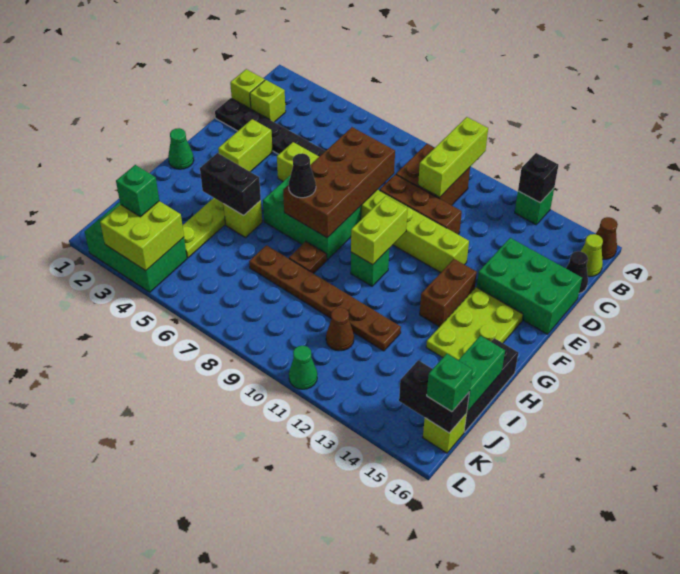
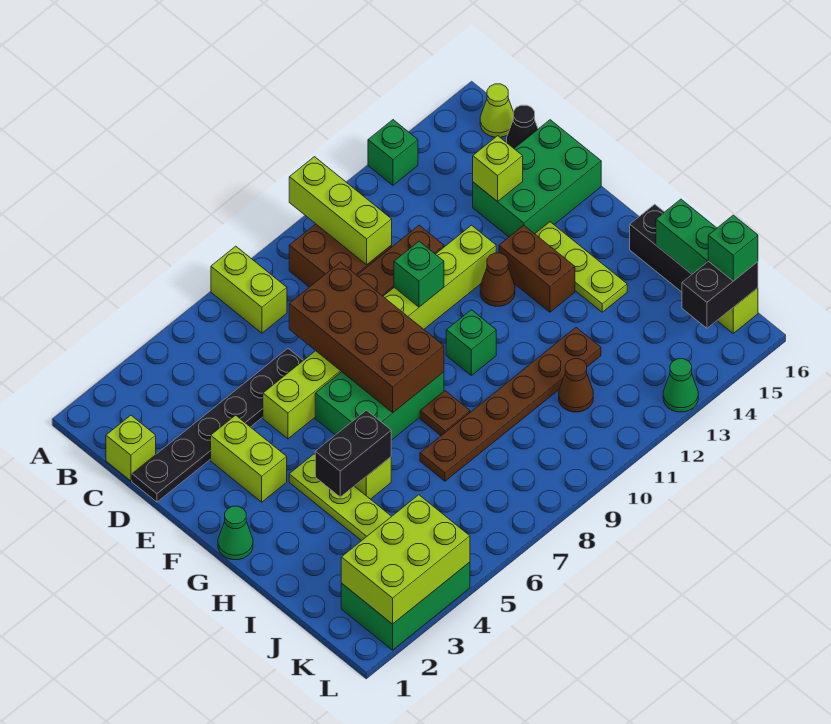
black 1x1 brick [518,153,558,202] -> none
brown 1x1 cone [596,217,618,259] -> brown 1x1 cone moved to [480,253,515,306]
lime 1x1 brick [250,80,286,122] -> lime 1x1 brick moved to [473,136,523,202]
lime 1x2 brick [351,196,407,265] -> lime 1x2 brick moved to [211,246,287,333]
lime 2x3 plate [426,287,523,360] -> lime 1x3 plate [535,222,627,312]
black 1x1 cone [289,153,316,198] -> none
lime 2x2 brick [100,201,184,271] -> lime 2x3 brick [341,495,470,624]
green 1x1 brick [116,165,159,217] -> green 1x1 brick moved to [394,241,444,307]
green 1x1 cone [289,346,317,389] -> green 1x1 cone moved to [663,359,698,412]

